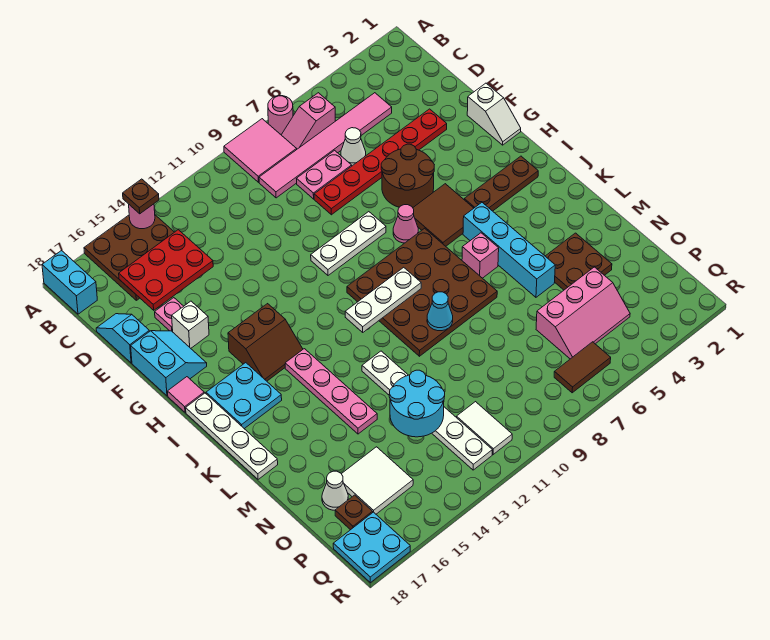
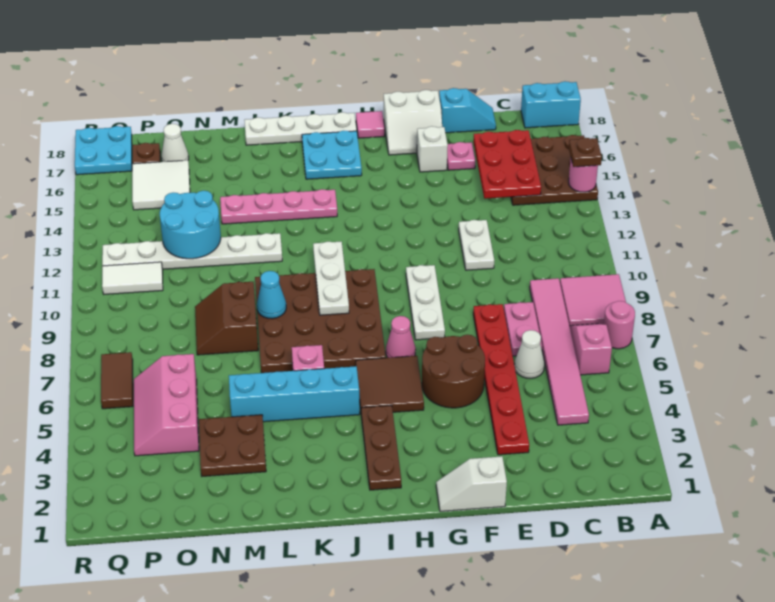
none -> white 1x2 plate [459,220,494,270]
cyan 2x2 slope [131,331,207,396] -> white 2x2 slope [384,90,442,155]
brown 2x2 slope [228,304,303,381] -> brown 2x2 slope moved to [195,282,258,355]

